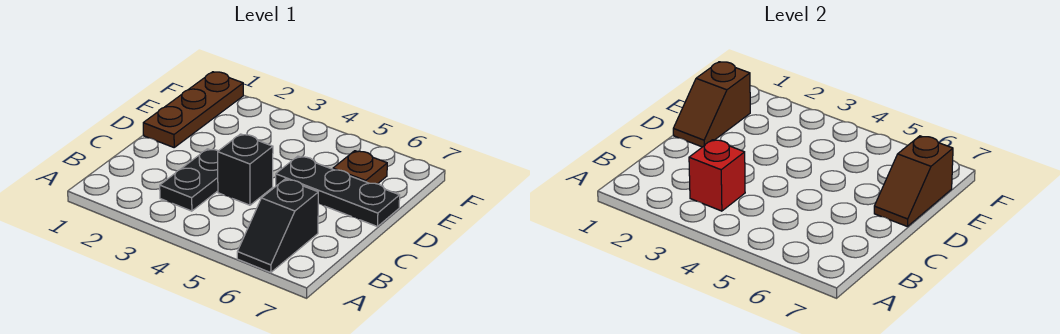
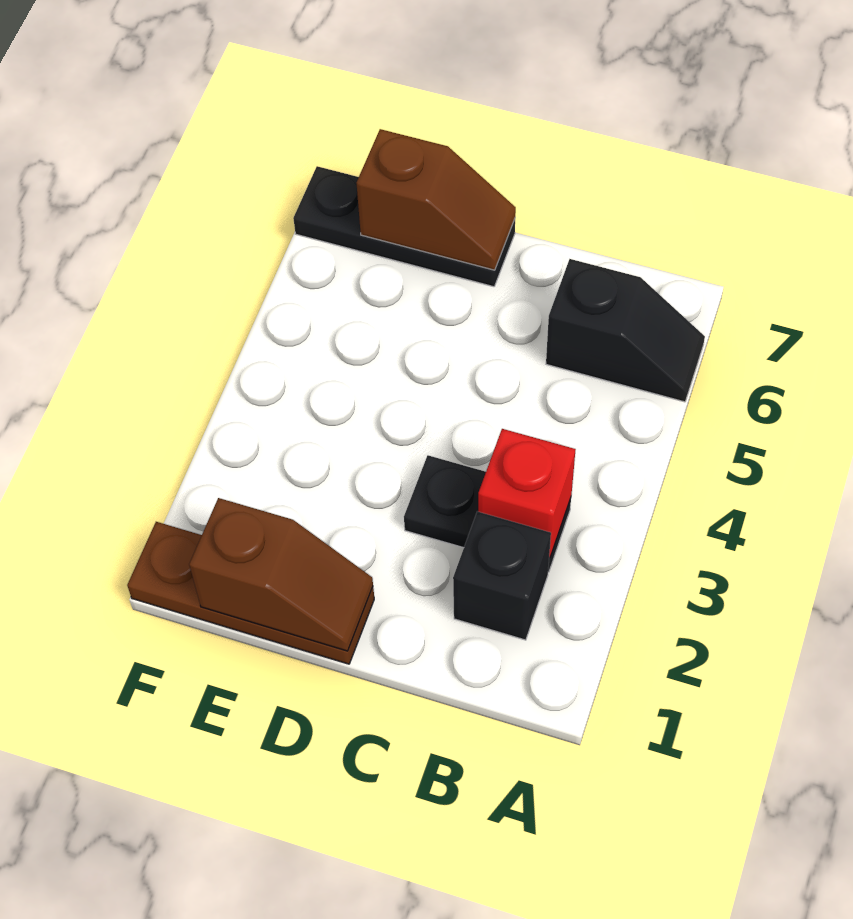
black 1x1 brick [218,134,273,205] -> black 1x1 brick moved to [453,511,551,640]
black 1x3 plate [276,156,400,227] -> black 1x3 plate turned to [293,166,515,287]
brown 1x1 plate [333,151,387,184] -> none

